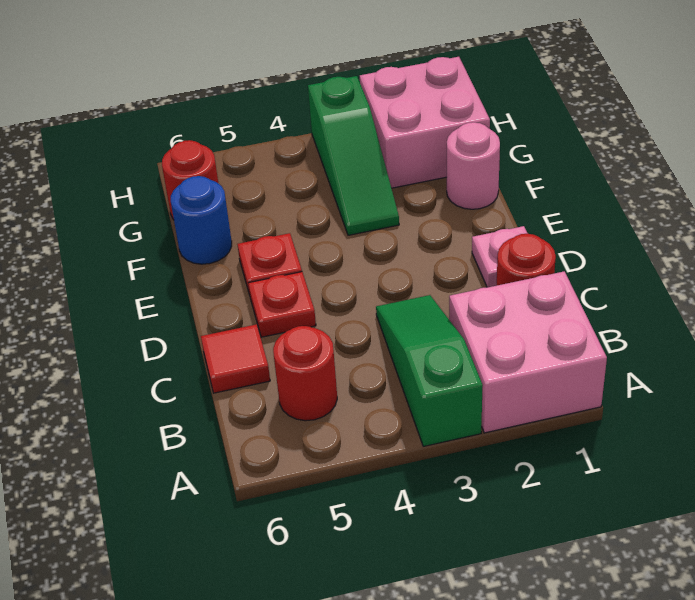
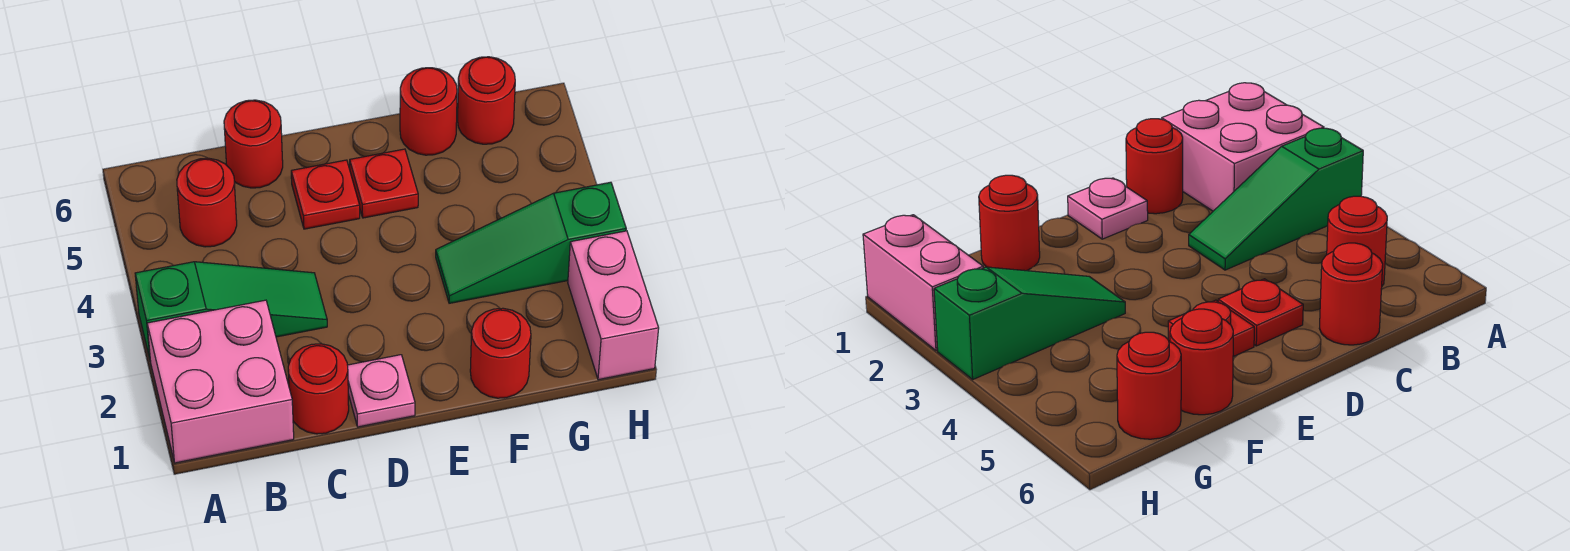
red 1x1 tile [201,324,270,393] -> red 1x1 round brick [224,100,283,188]
pink 1x1 round brick [447,122,500,209] -> red 1x1 round brick [470,308,531,398]
blue 1x1 round brick [171,176,232,264] -> red 1x1 round brick [400,68,457,155]
pink 2x2 brick [360,57,490,188] -> pink 1x2 brick [568,231,659,380]

